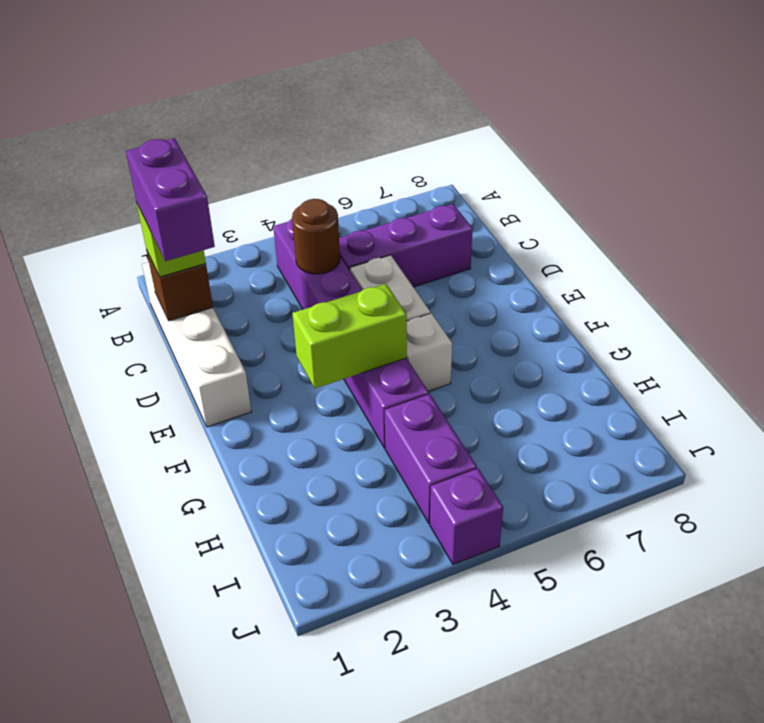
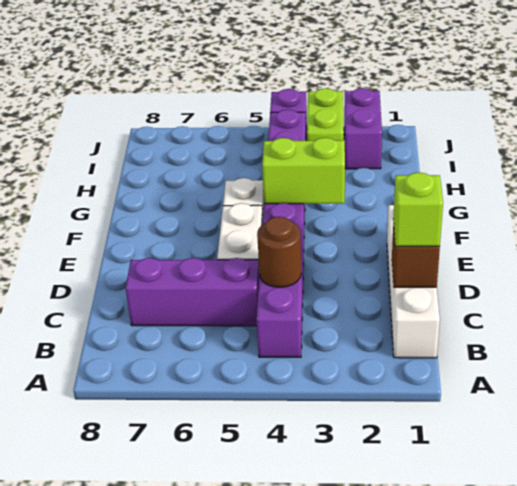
purple 1x2 brick [126,138,215,261] -> purple 1x2 brick moved to [344,88,382,169]
none -> lime 1x2 brick [307,88,344,141]

